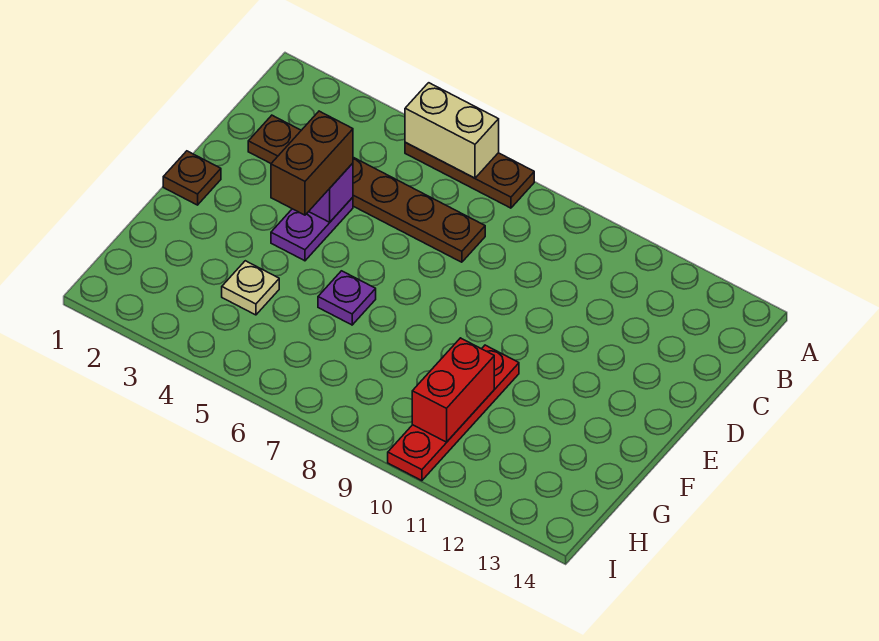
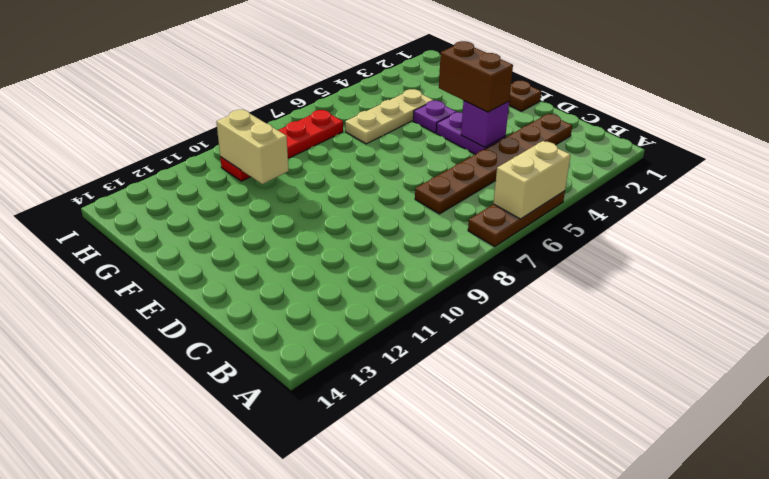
purple 1x1 plate [318,271,376,325] -> purple 1x1 plate moved to [413,101,456,133]
red 1x4 plate [388,345,519,481] -> red 1x4 plate turned to [220,110,343,181]
tan 1x1 plate [222,261,279,315] -> tan 1x3 plate [345,89,433,144]
red 1x2 brick [412,338,494,442] -> tan 1x2 brick [216,110,289,184]

